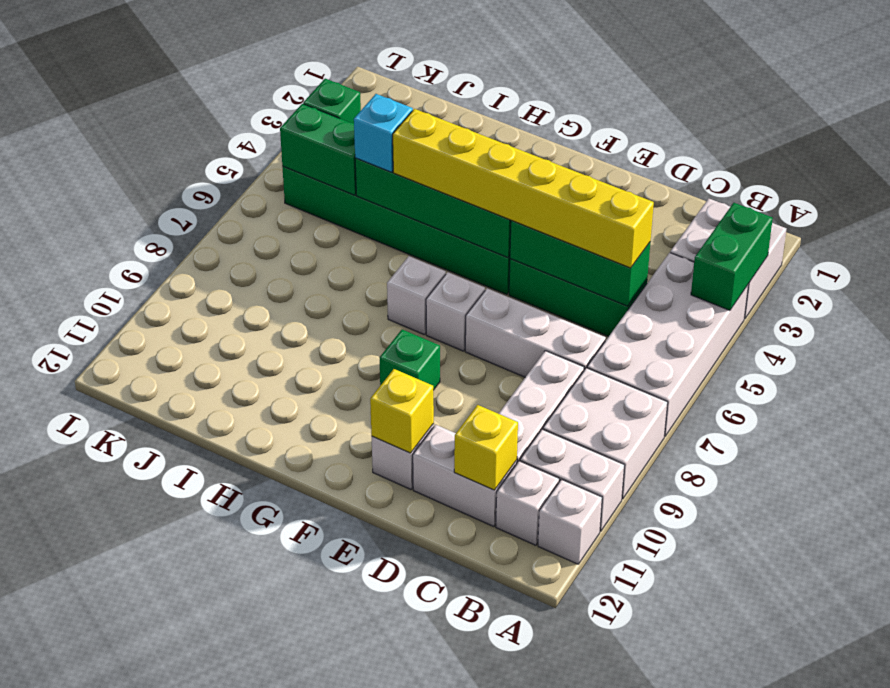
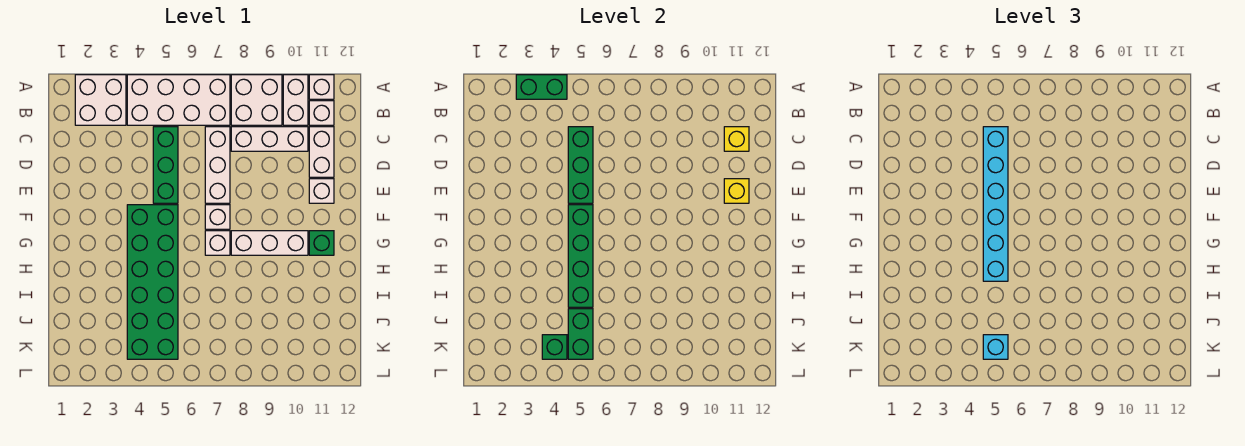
yellow 1x6 brick [393,109,654,268] -> cyan 1x6 brick [983,127,1008,281]
green 1x1 brick [379,330,440,390] -> green 1x1 brick moved to [309,231,334,255]
none -> white 1x3 brick [231,231,308,255]
cyan 1x1 brick [354,94,413,172] -> cyan 1x1 brick moved to [983,335,1008,359]

